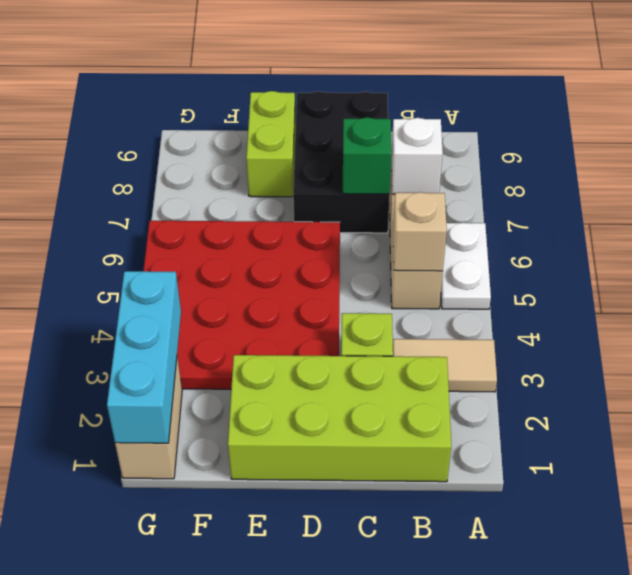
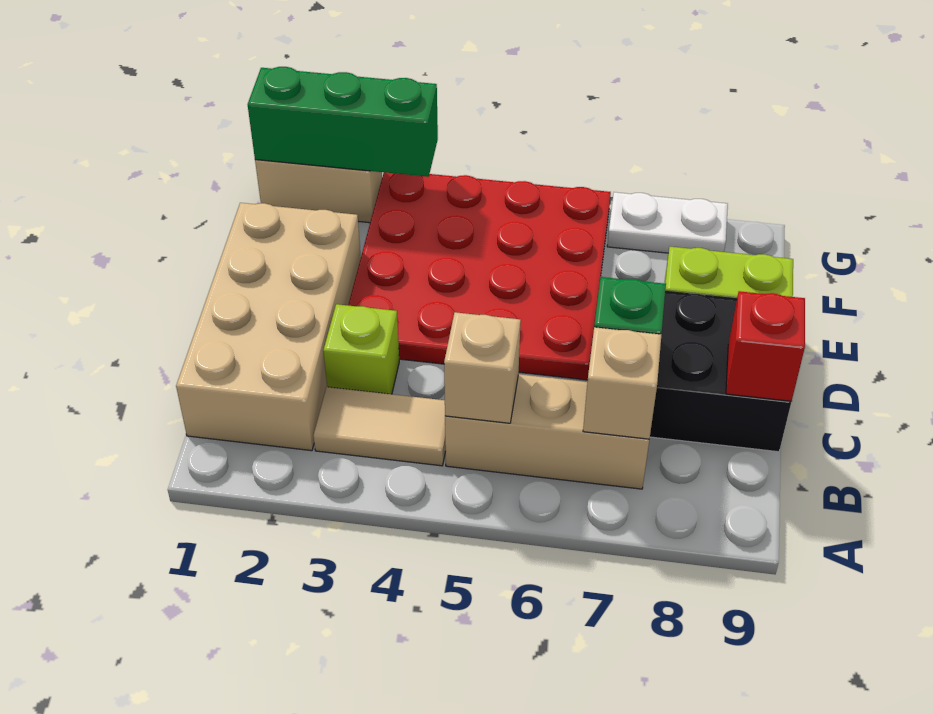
tan 1x2 tile [393,339,497,392] -> tan 1x2 tile turned to [313,387,446,466]
white 1x2 plate [441,223,491,309] -> white 1x2 plate moved to [607,192,728,253]
lime 2x4 brick [228,355,451,482] -> tan 2x4 brick [176,203,361,451]
white 1x1 brick [391,118,443,194] -> tan 1x1 brick [583,327,661,439]
none -> red 1x1 brick [726,291,805,401]
cyan 1x3 brick [107,271,181,443] -> green 1x3 brick [248,67,438,177]

